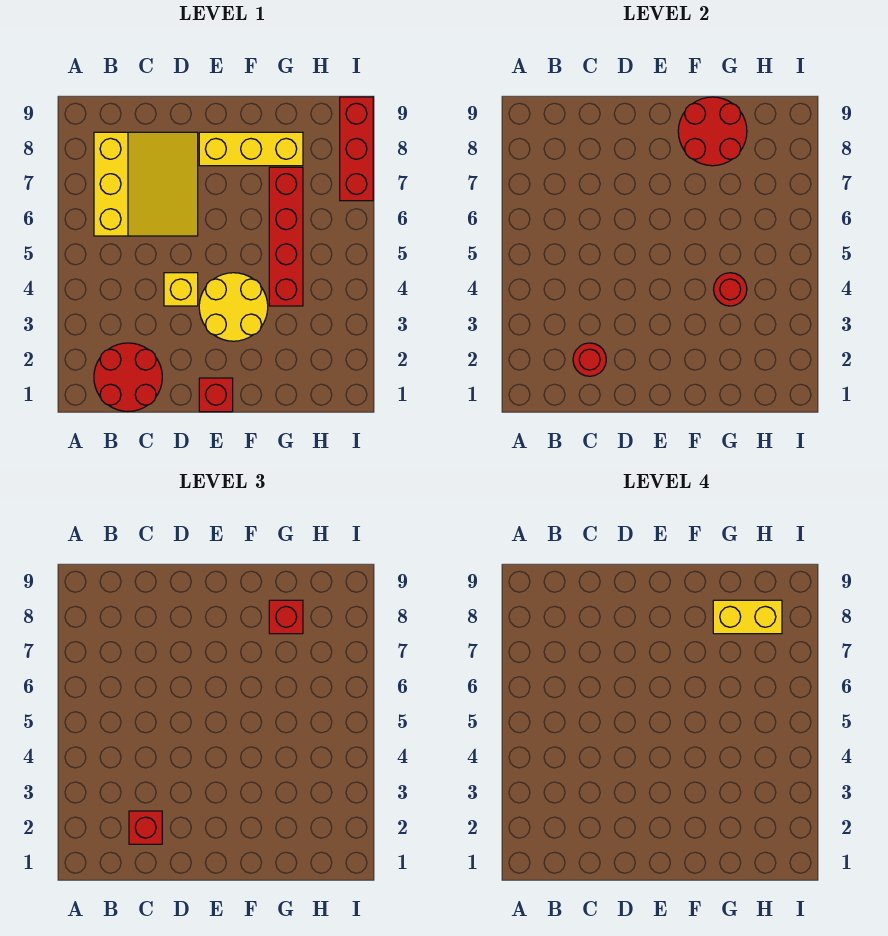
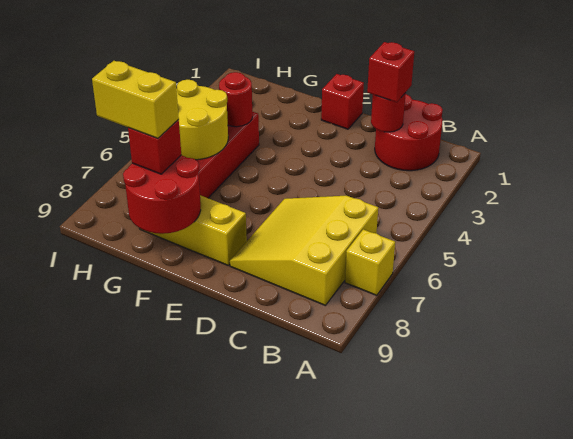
yellow 1x1 brick [164,273,198,306] -> yellow 1x1 brick moved to [345,229,395,295]
yellow 2x2 round brick [199,273,268,341] -> yellow 2x2 round brick moved to [176,80,228,160]
red 1x3 brick [340,97,373,201] -> none

